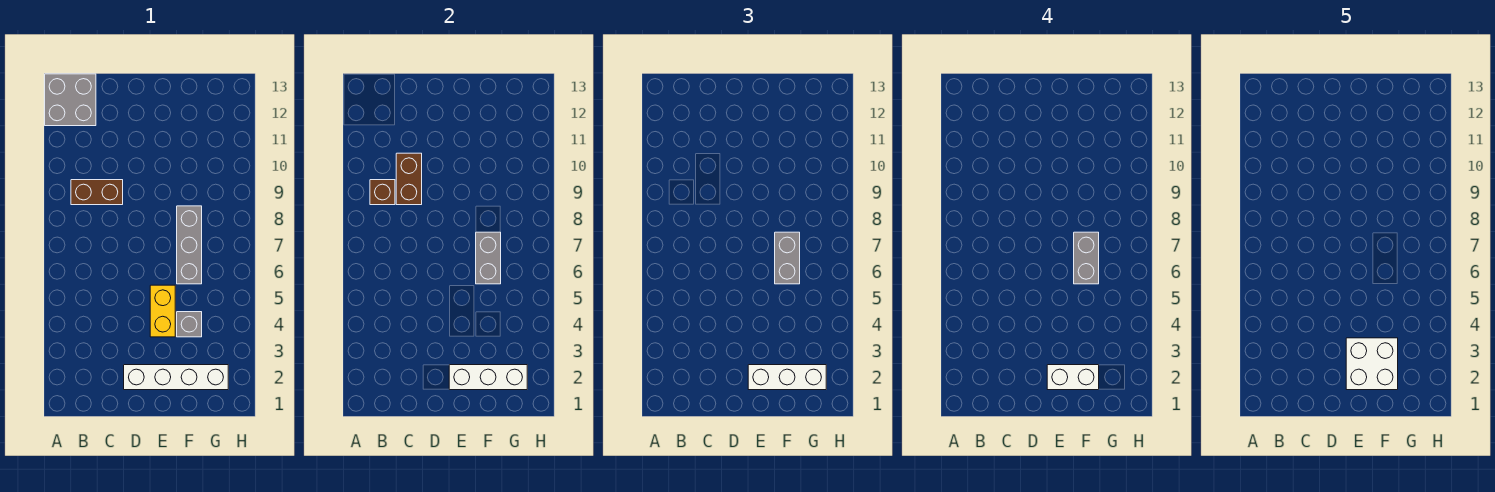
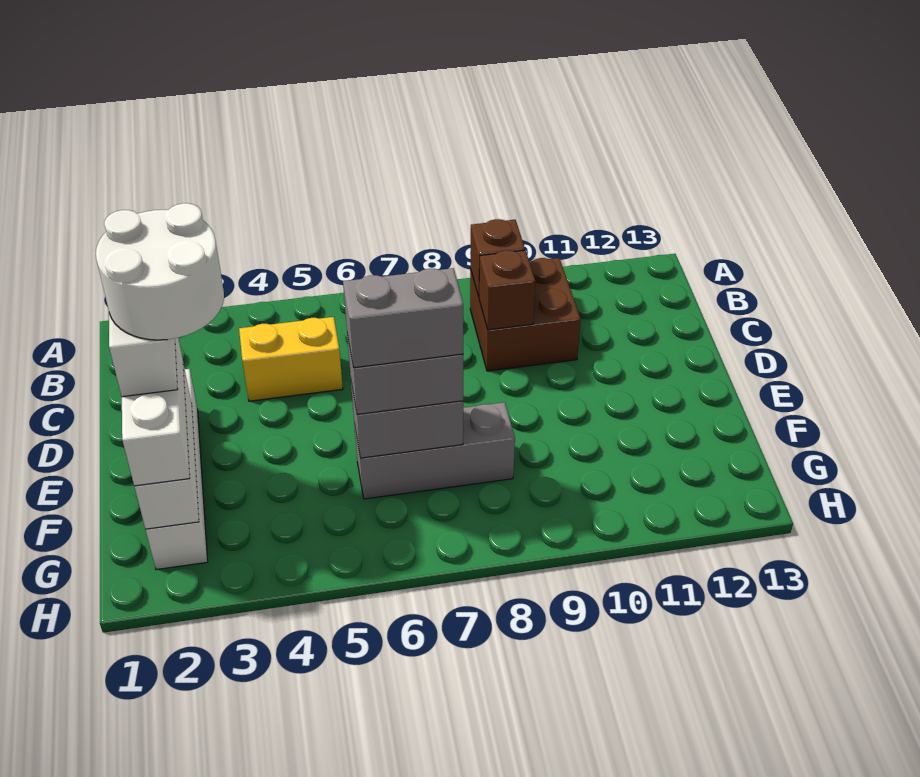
grey 2x2 brick [45,74,96,126] -> none
brown 1x2 brick [71,180,123,205] -> brown 2x2 brick [470,258,581,371]
brown 1x2 brick [396,153,422,205] -> brown 1x1 brick [479,250,535,330]
white 2x2 brick [1346,338,1398,390] -> white 2x2 round brick [96,203,224,340]
yellow 1x2 brick [150,285,175,337] -> yellow 1x2 brick moved to [239,317,343,401]
grey 1x1 brick [177,312,202,337] -> none

